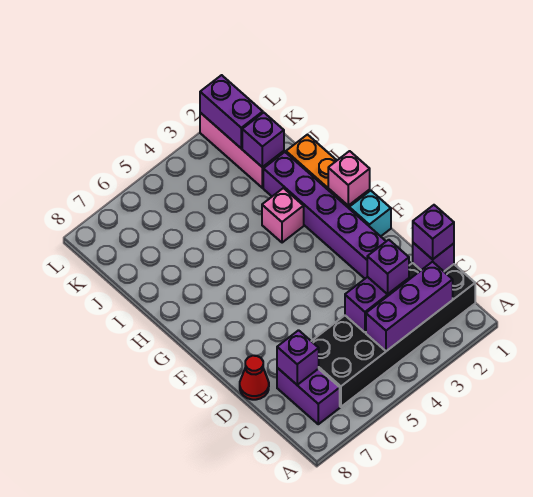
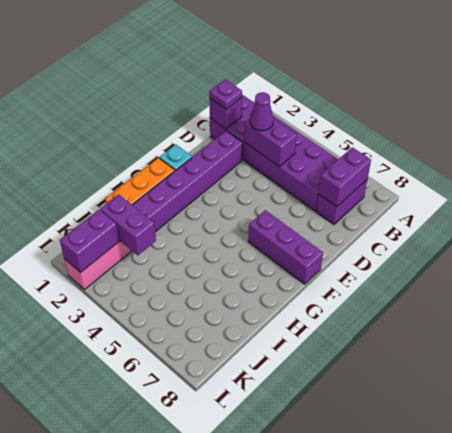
black 2x6 brick [312,263,475,407] -> purple 2x6 brick [210,95,338,211]
purple 1x3 brick [366,262,453,351] -> purple 1x3 brick moved to [248,210,323,284]
purple 1x1 brick [413,205,454,259] -> purple 1x1 plate [209,79,242,109]
purple 1x1 brick [367,240,409,294] -> purple 1x1 cone [250,92,273,131]
purple 1x1 brick [277,330,319,385] -> purple 1x2 brick [318,147,371,207]
red 1x1 cone [240,356,269,400] -> none
pink 1x1 brick [328,151,370,206] -> none
pink 1x1 brick [262,188,304,243] -> none
purple 1x1 brick [242,113,284,167] -> purple 1x2 brick [100,194,156,255]

